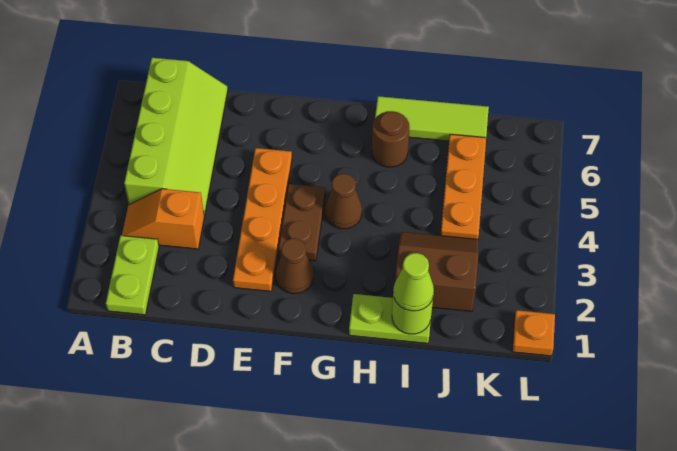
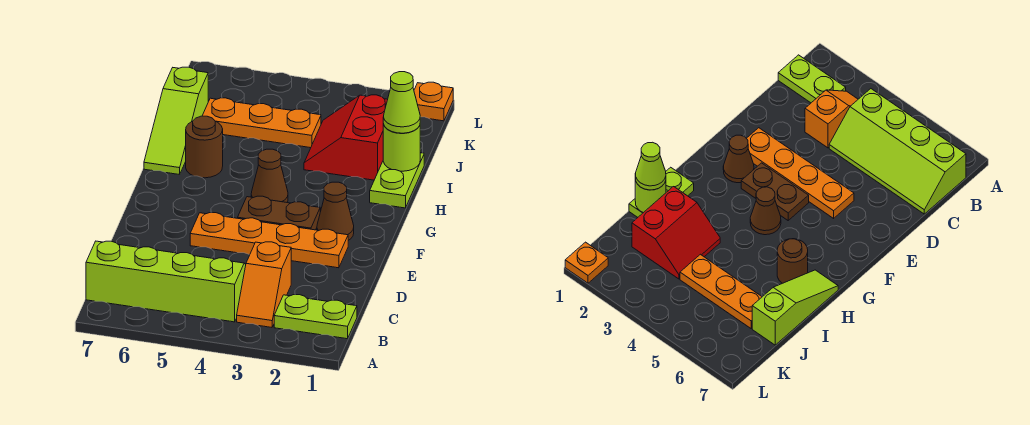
lime 1x3 tile [375,96,489,141] -> lime 1x3 slope [144,67,208,175]
brown 2x2 slope [395,232,478,311] -> red 2x2 slope [304,95,388,180]

